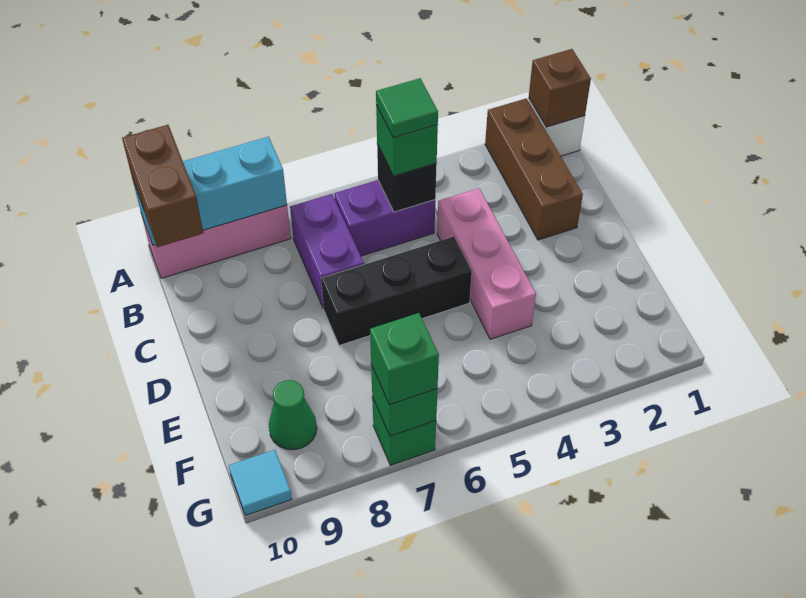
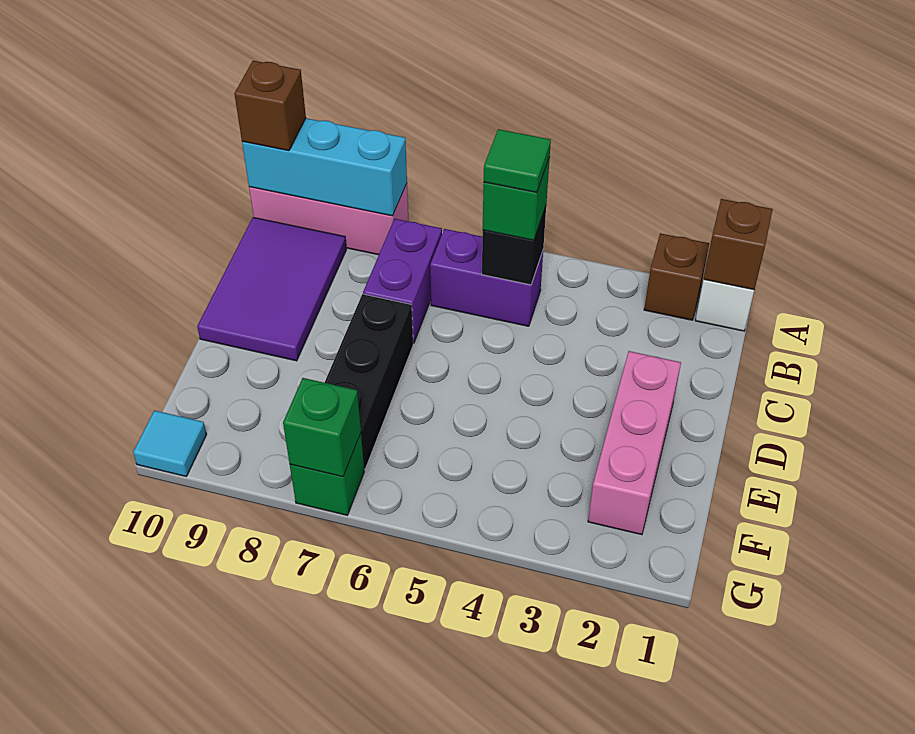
brown 1x3 brick [485,98,583,240] -> brown 1x1 brick [644,233,709,320]
brown 1x2 brick [122,125,203,247] -> brown 1x1 brick [234,61,306,151]
none -> purple 2x3 tile [197,217,346,361]
pink 1x3 brick [437,188,536,339] -> pink 1x3 brick moved to [588,351,681,535]
black 1x3 brick [321,237,472,346] -> black 1x3 brick turned to [325,294,413,469]
green 1x1 cone [269,380,317,450] -> none
green 1x1 brick [370,313,439,405] -> none

